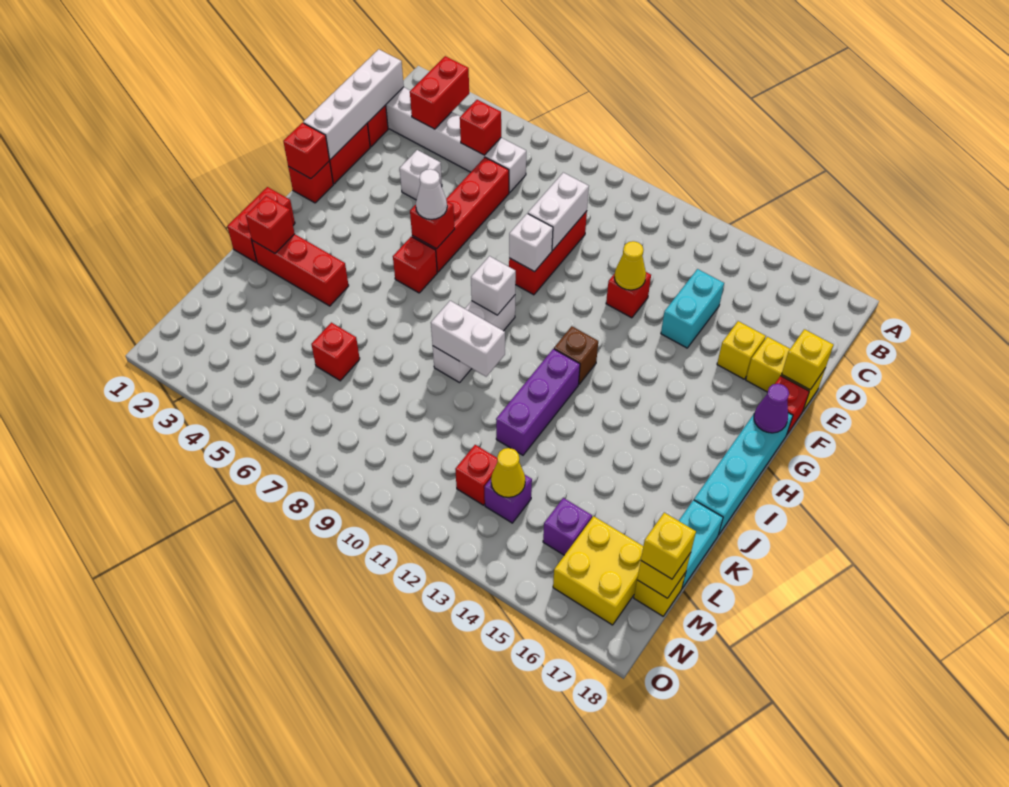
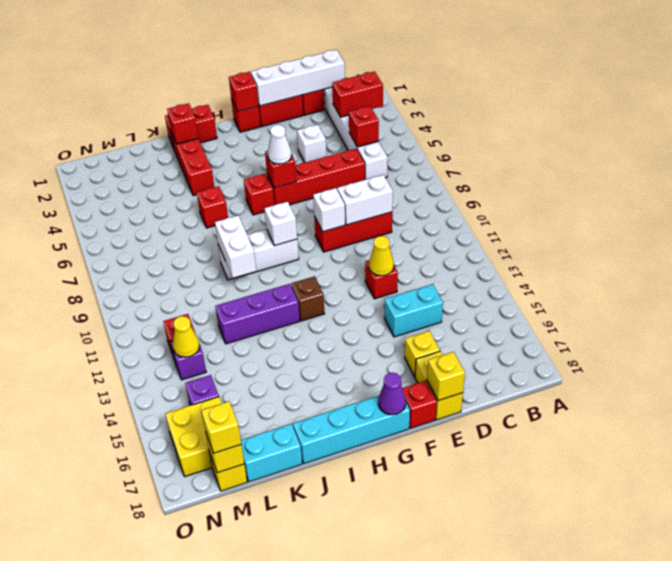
red 1x1 brick [311,323,360,381] -> red 1x1 brick moved to [197,186,228,228]

